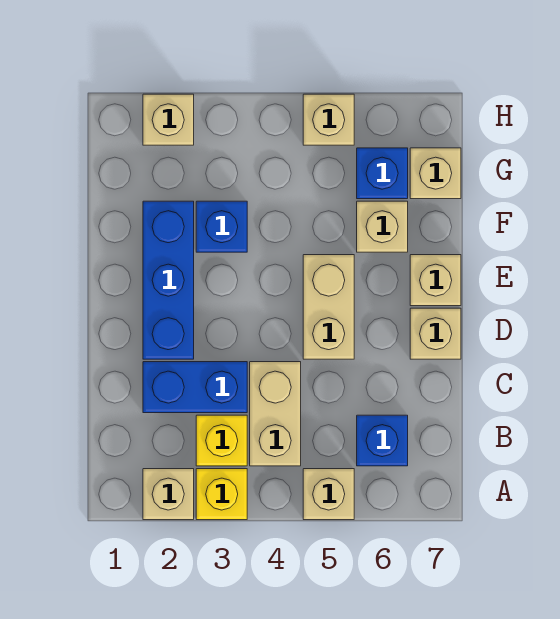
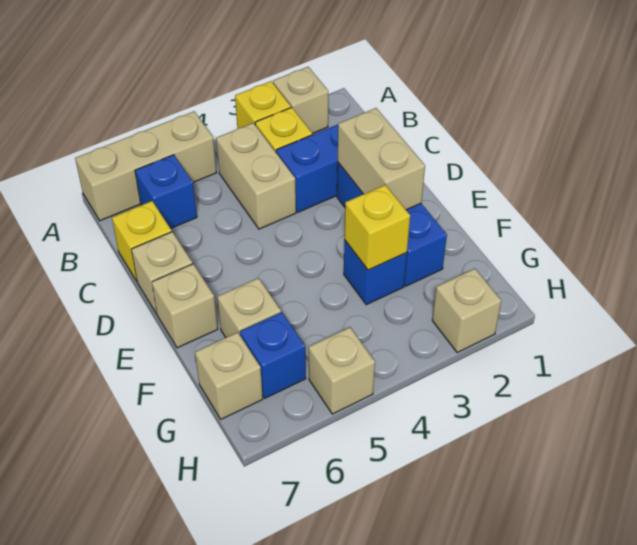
tan 1x1 brick [303,469,354,520] -> tan 1x3 brick [75,111,217,221]
none -> yellow 1x1 brick [112,201,172,281]
tan 1x2 brick [303,255,354,359] -> tan 1x2 brick moved to [338,108,425,210]
none -> yellow 1x1 brick [345,185,410,270]

